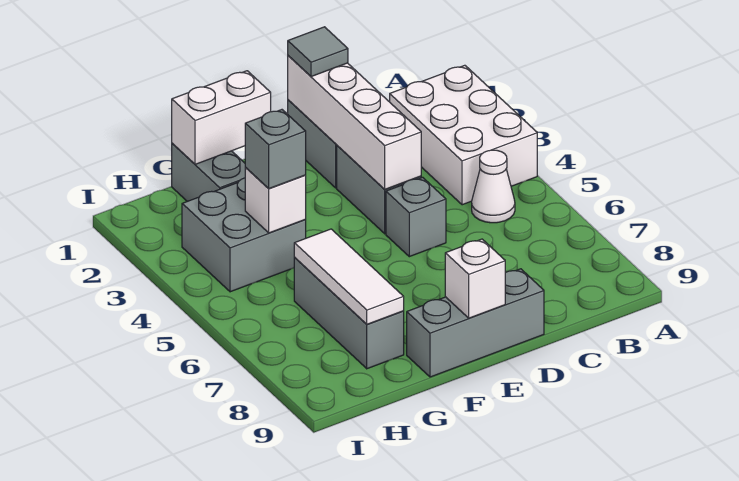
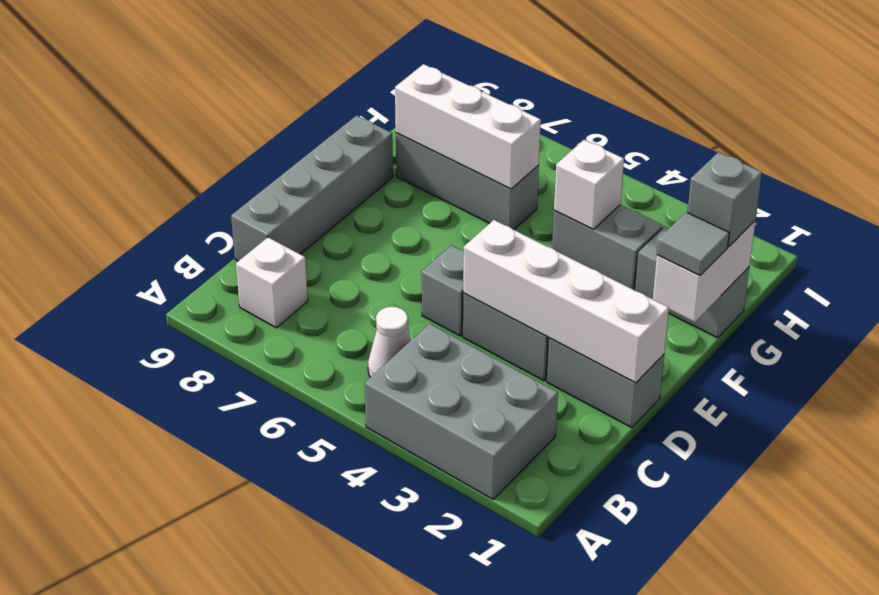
white 2x3 brick [390,65,537,205] -> grey 2x3 brick [365,324,558,499]
grey 1x1 tile [288,27,348,77] -> grey 1x1 tile moved to [657,212,729,275]
grey 1x3 brick [407,269,544,377] -> grey 1x4 brick [231,116,393,261]
white 1x1 brick [445,239,505,318] -> white 1x1 brick moved to [236,237,308,328]
grey 2x2 brick [182,178,306,292] -> grey 1x2 brick [552,205,663,290]
grey 1x1 brick [245,110,306,189] -> grey 1x1 brick moved to [687,152,762,247]
white 1x3 tile [294,229,404,324] -> white 1x3 brick [395,64,541,189]

